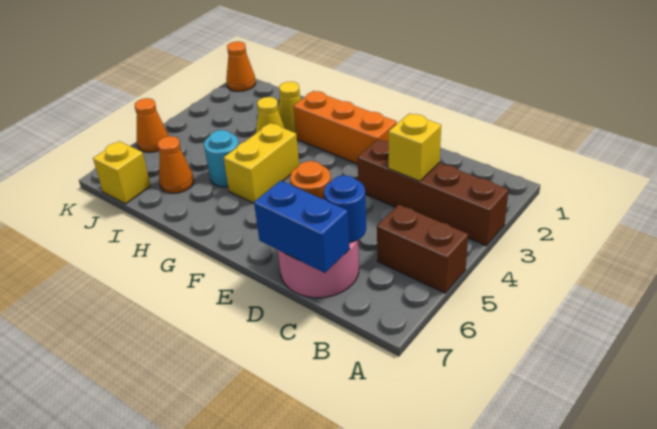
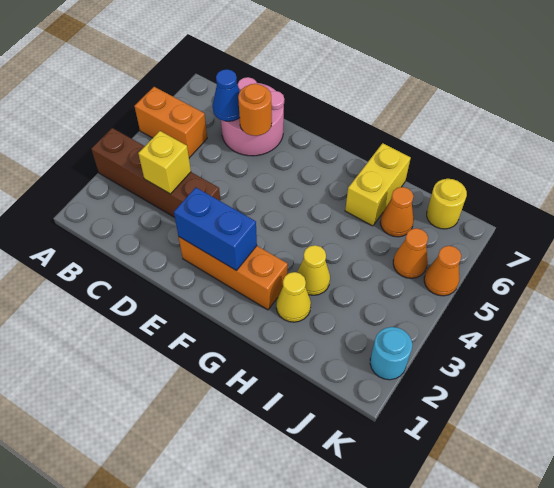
brown 1x2 brick [377,205,468,293] -> orange 1x2 brick [135,87,207,158]
blue 1x1 round brick [324,175,366,242] -> blue 1x1 cone [213,69,240,121]
blue 1x2 brick [254,181,350,273] -> blue 1x2 brick moved to [174,187,257,270]
yellow 1x2 brick [224,123,299,203] -> yellow 1x2 brick moved to [345,143,411,226]
cyan 1x1 round brick [204,130,239,187] -> cyan 1x1 round brick moved to [370,327,412,380]
yellow 1x1 brick [93,141,151,204] -> yellow 1x1 round brick [427,179,467,229]
orange 1x1 cone [226,41,256,91] -> orange 1x1 cone moved to [393,228,428,278]

